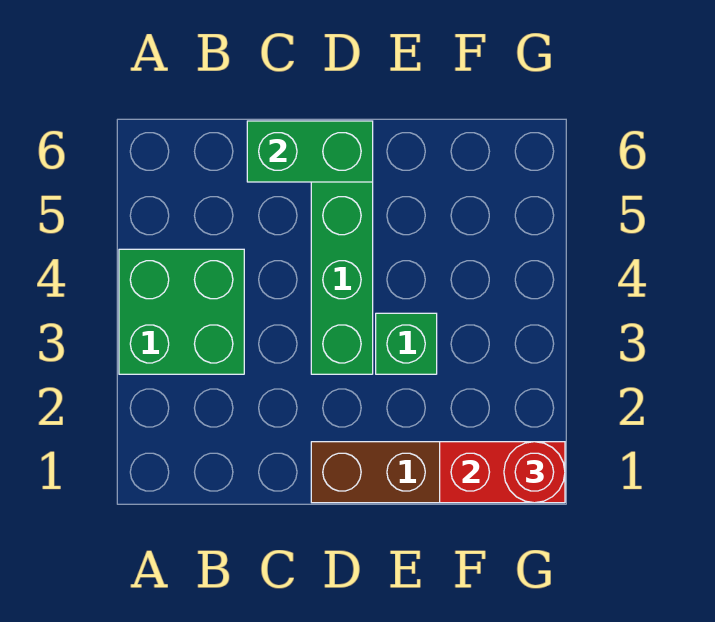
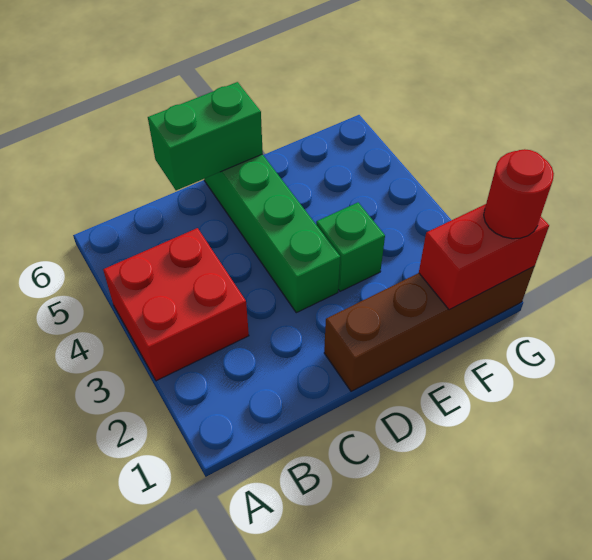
green 2x2 brick [119,249,244,374] -> red 2x2 brick [103,228,249,381]

